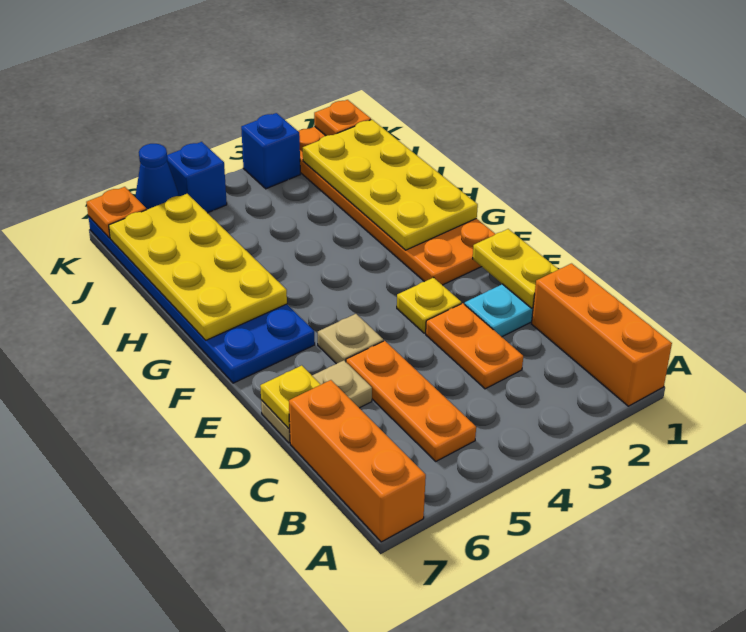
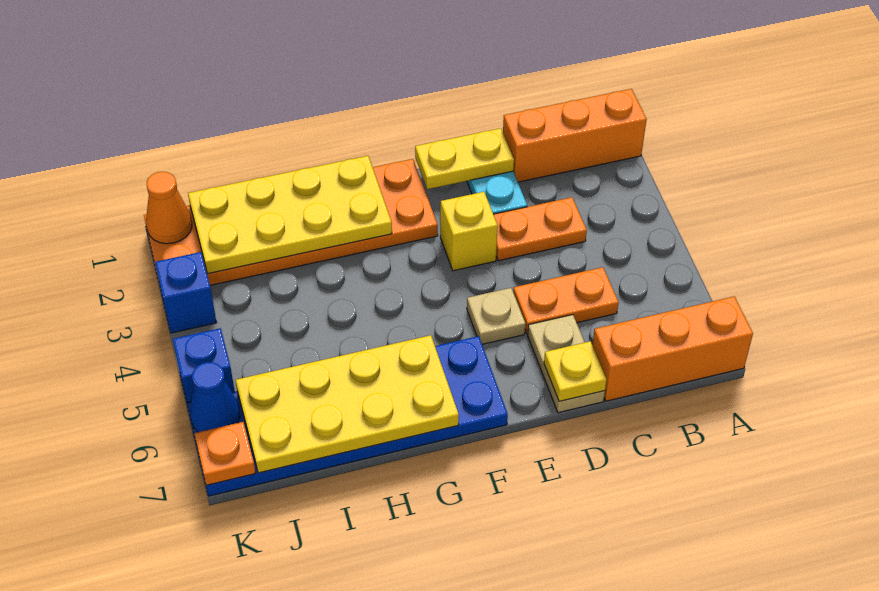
orange 1x3 plate [346,341,476,461] -> orange 1x2 plate [513,267,619,334]
yellow 1x1 plate [397,277,461,333] -> yellow 1x1 brick [440,192,498,271]
orange 1x1 plate [314,100,371,136] -> orange 1x1 cone [146,172,192,244]

